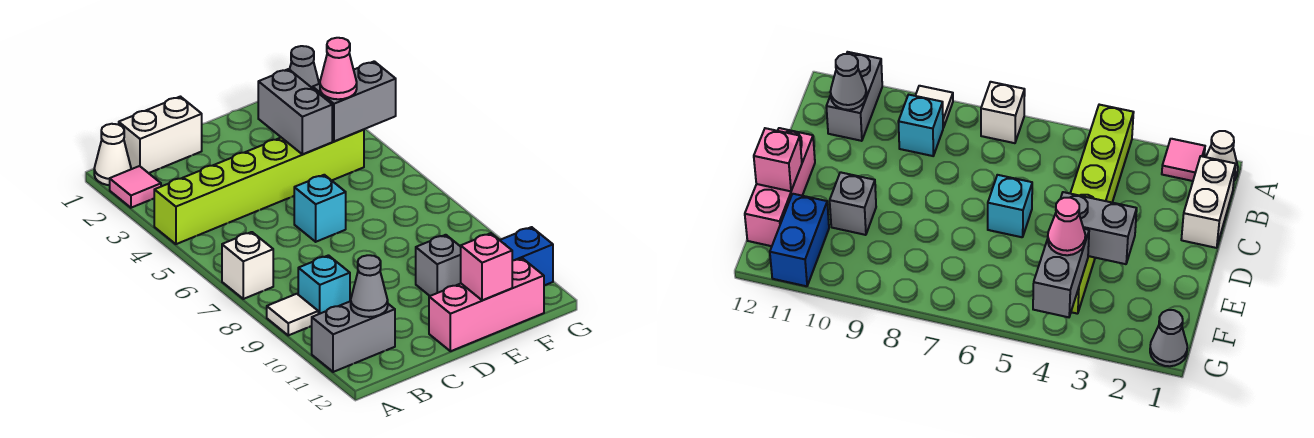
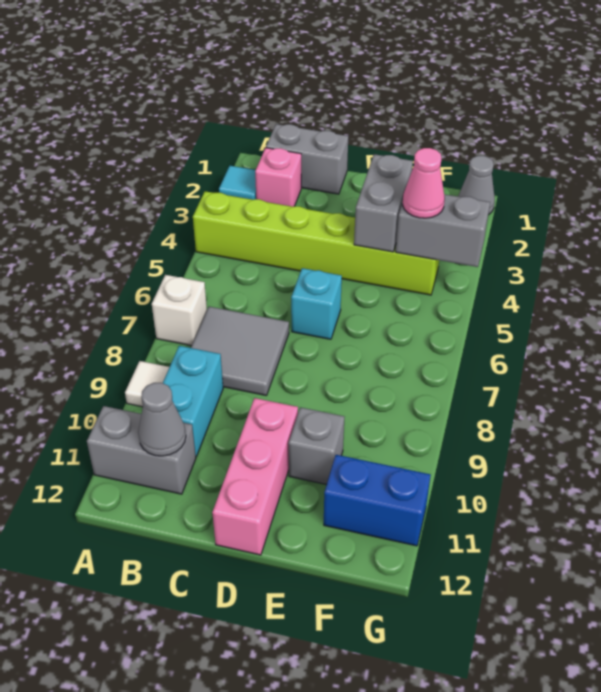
white 1x1 cone [94,124,131,185] -> none
pink 1x1 tile [110,166,161,208] -> cyan 1x1 tile [219,166,256,200]
white 1x2 brick [119,97,202,173] -> grey 1x2 brick [266,124,348,194]
none -> grey 2x2 tile [191,307,289,396]
cyan 1x1 brick [298,255,350,314] -> cyan 1x2 brick [163,346,223,456]
pink 1x3 brick [429,258,544,351] -> pink 1x3 brick turned to [212,398,298,555]
pink 1x1 brick [460,233,512,300] -> pink 1x1 brick moved to [255,148,301,207]

